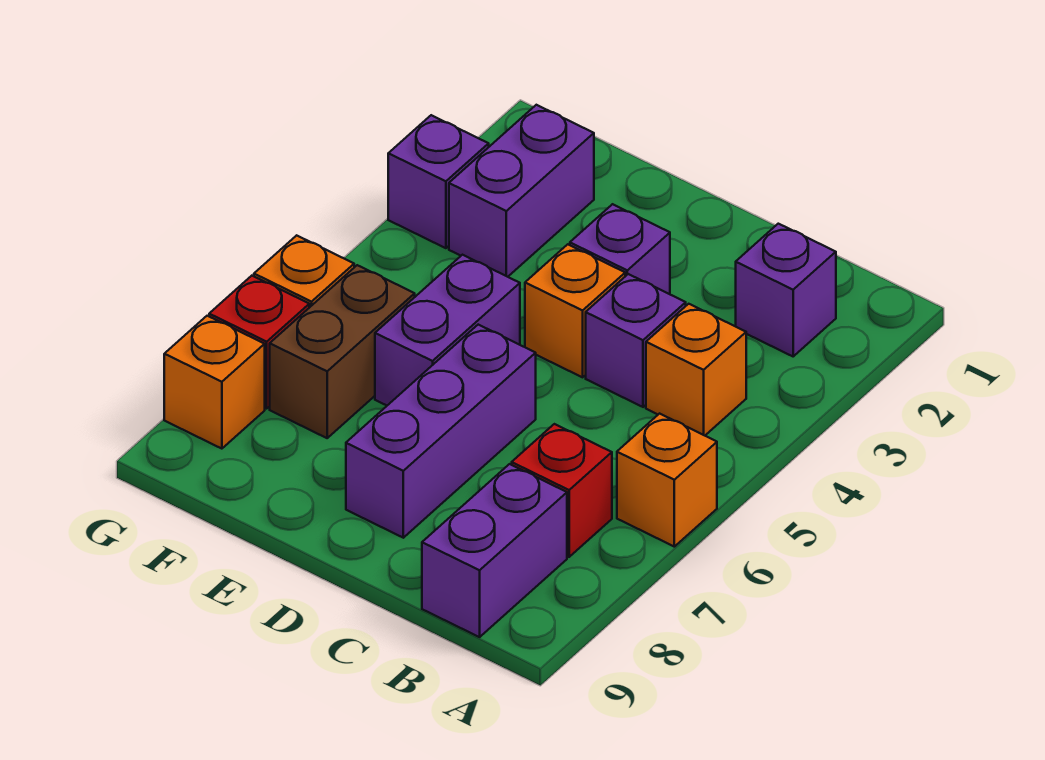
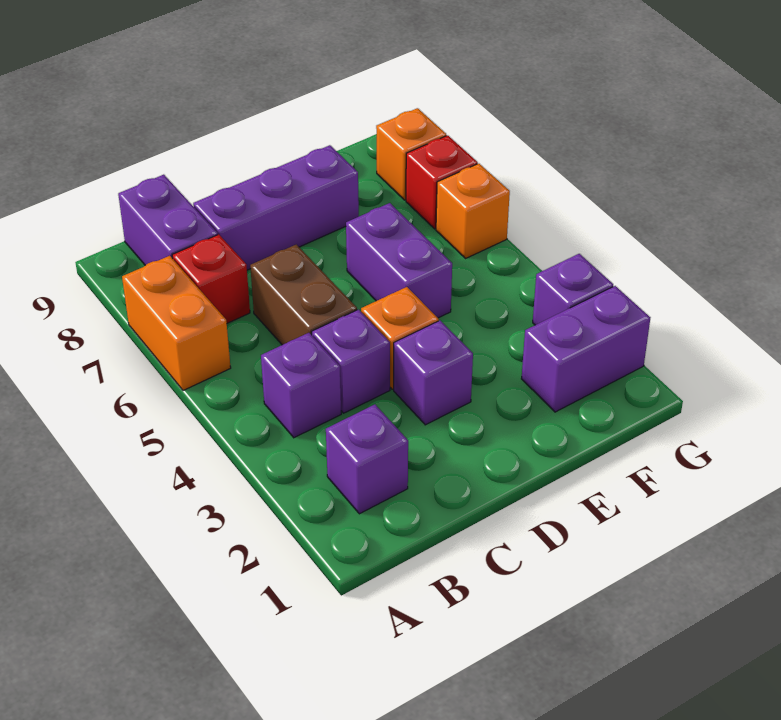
orange 1x1 brick [617,414,717,547] -> orange 1x2 brick [122,256,231,390]
orange 1x1 brick [646,304,746,436] -> purple 1x1 brick [261,333,341,438]
purple 1x3 brick [346,325,536,538] -> purple 1x3 brick turned to [193,145,359,270]
purple 1x2 brick [449,105,594,277] -> purple 1x2 brick turned to [522,286,650,412]
brown 1x2 brick [270,265,415,438] -> brown 1x2 brick moved to [250,245,357,345]

